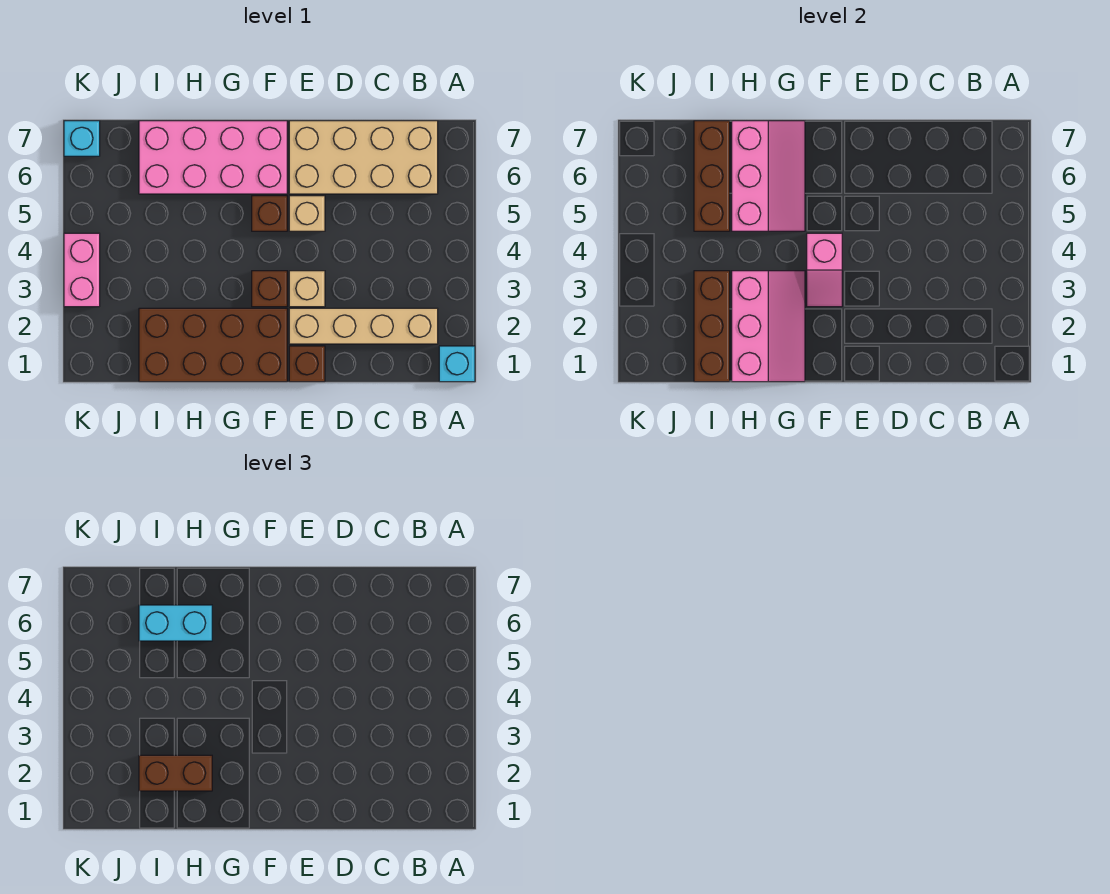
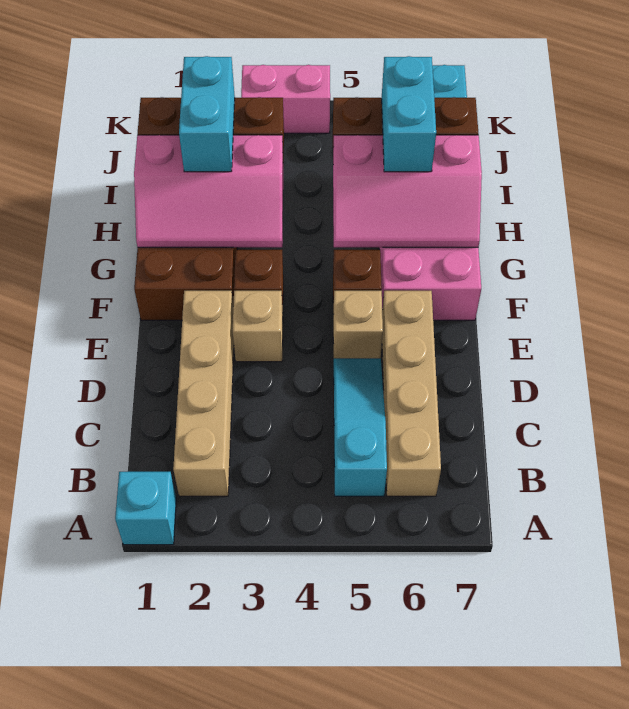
none -> cyan 1x3 slope [334,358,387,496]
tan 2x4 brick [289,121,438,194] -> tan 1x4 brick [382,291,441,496]
brown 1x1 brick [289,346,325,382] -> none
pink 1x2 slope [807,233,842,307] -> none
brown 1x2 brick [139,755,212,791] -> cyan 1x2 brick [179,56,235,172]

